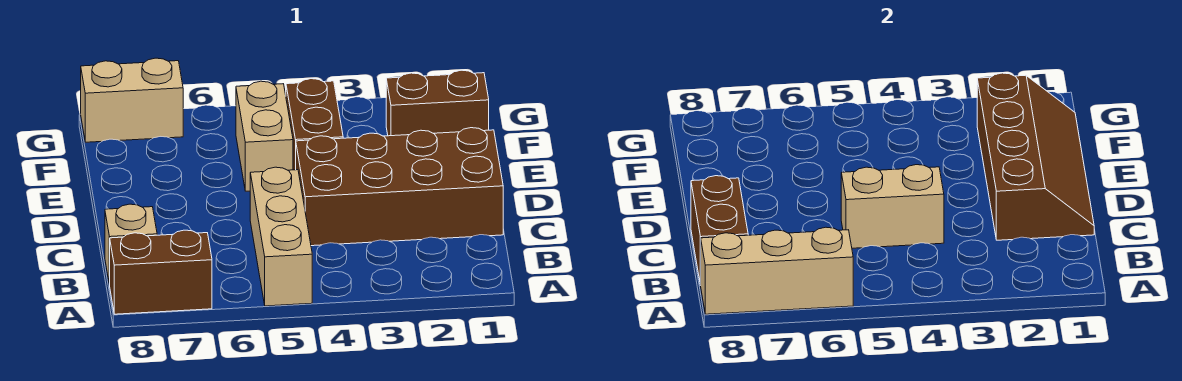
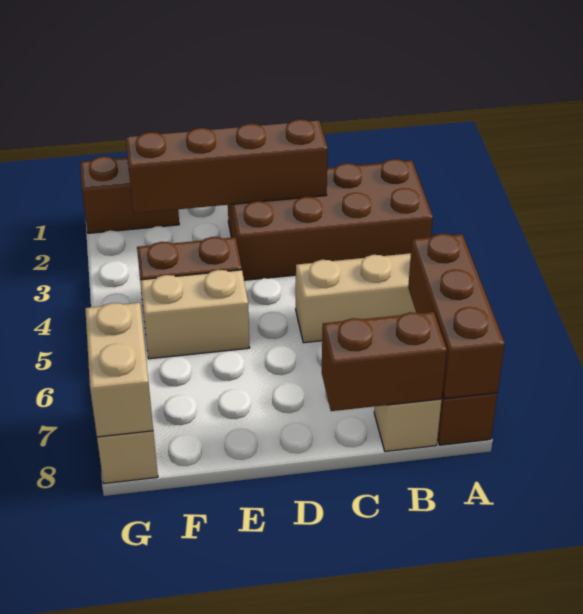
tan 1x3 brick [701,227,853,314] -> brown 1x3 brick [408,234,505,399]
brown 2x4 brick [296,128,503,246] -> brown 2x4 brick turned to [228,159,433,280]
tan 1x2 brick [841,165,944,248] -> tan 1x2 brick moved to [85,303,153,437]
brown 1x2 brick [386,70,489,136] -> brown 1x2 brick turned to [80,156,179,233]

